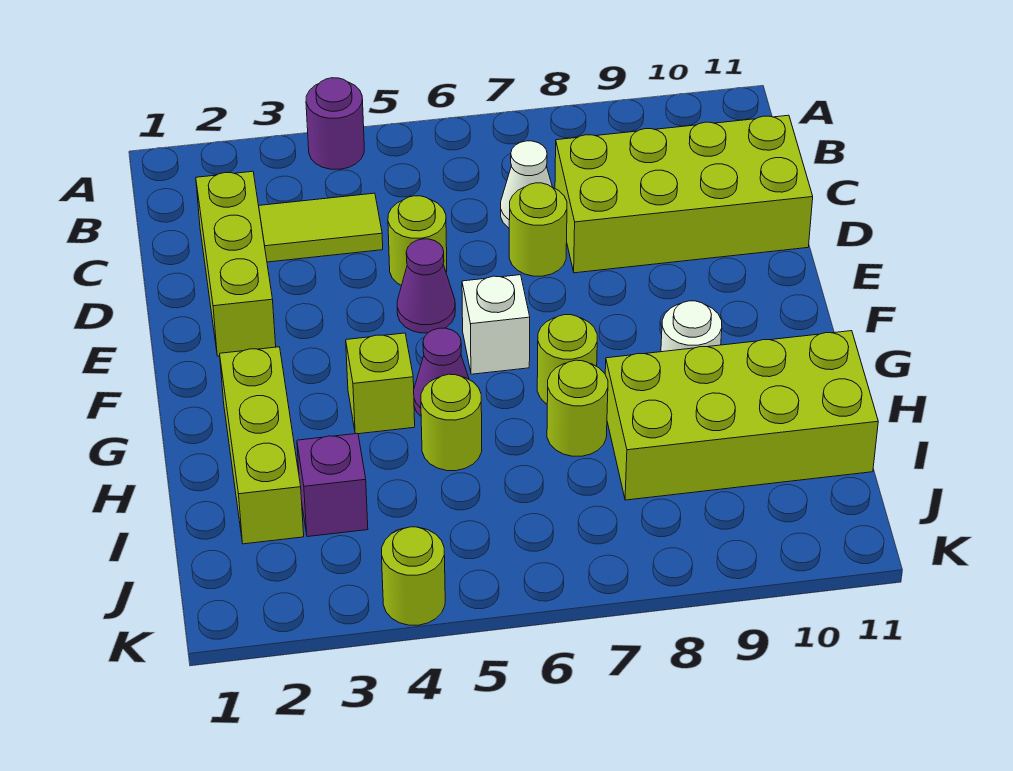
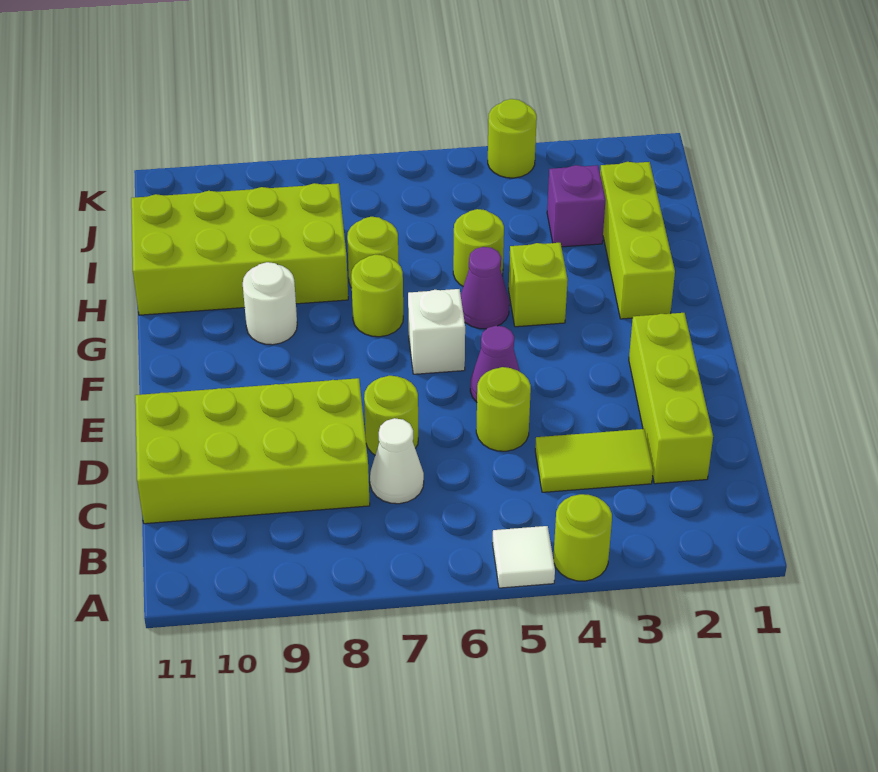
purple 1x1 round brick [306,78,364,169] -> lime 1x1 round brick [553,494,612,581]
none -> white 1x1 tile [492,526,555,588]

